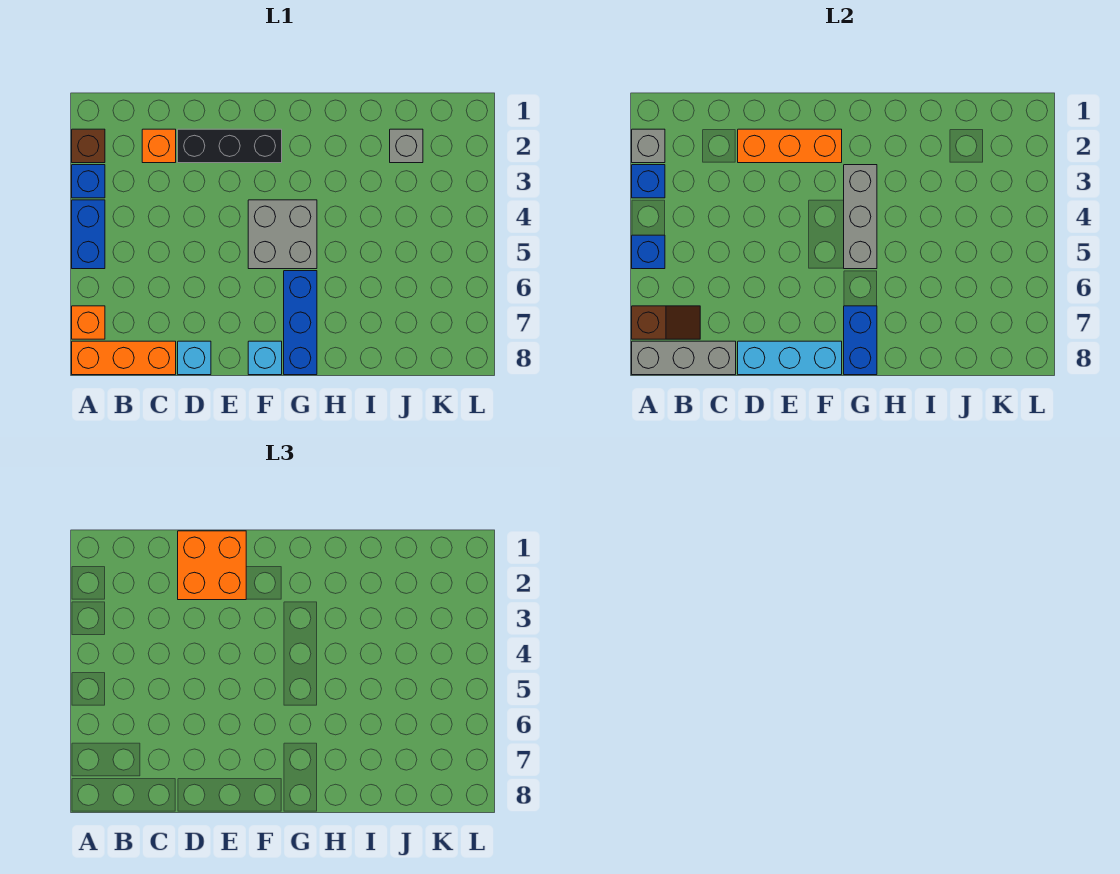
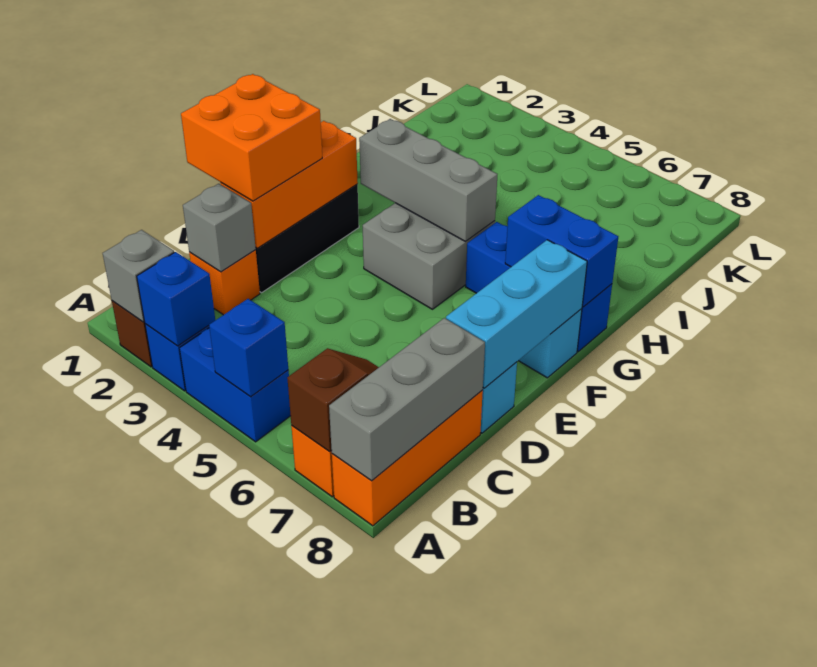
grey 1x1 brick [390,129,423,163] -> grey 1x1 brick moved to [183,184,256,272]

